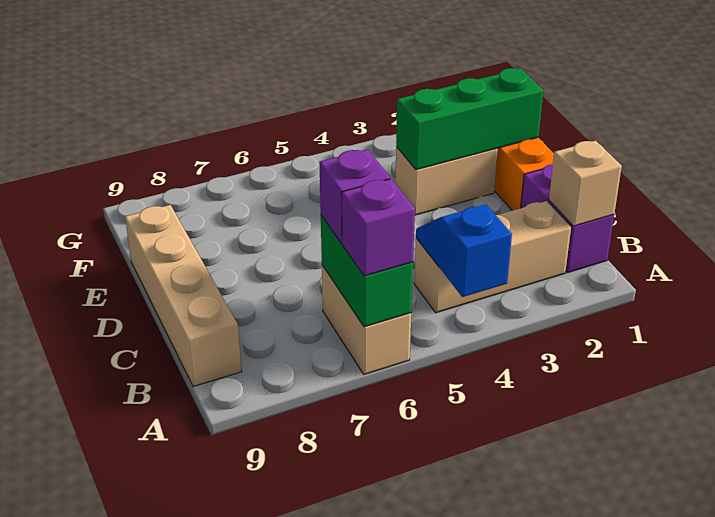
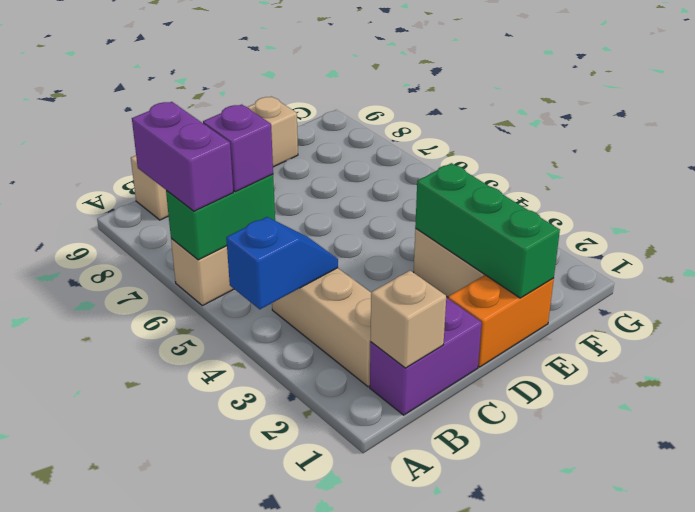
purple 1x1 brick [342,179,415,276] -> purple 1x2 brick [132,102,233,211]

